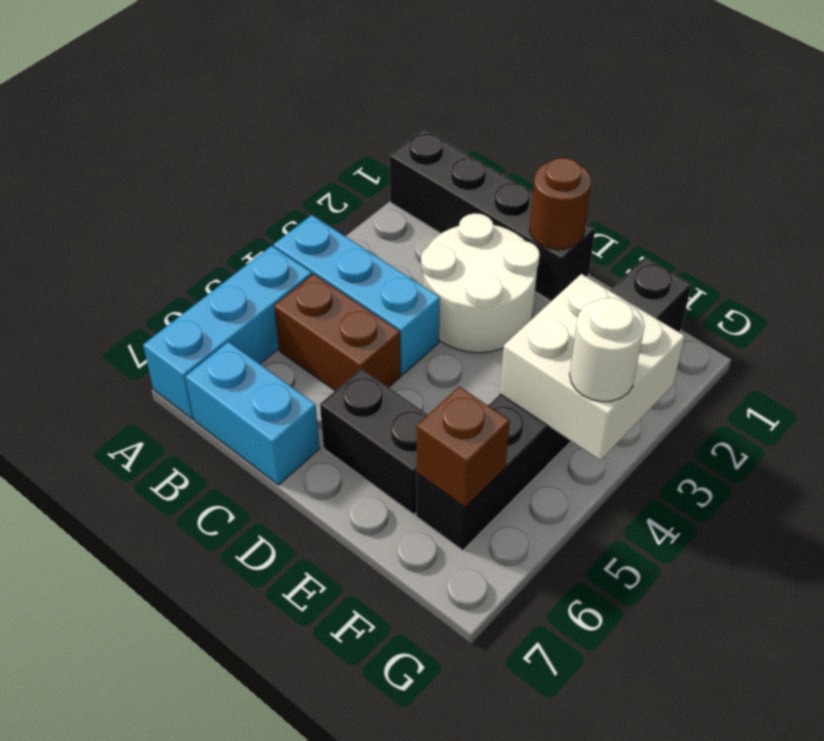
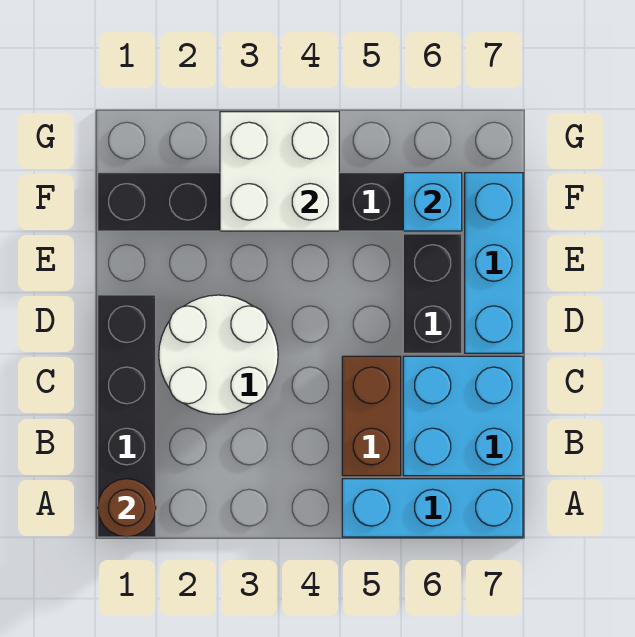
cyan 1x3 brick [274,215,440,375] -> cyan 1x3 brick moved to [465,173,523,353]
cyan 1x2 brick [186,342,320,485] -> cyan 2x2 brick [403,356,523,476]
brown 1x1 round brick [530,158,591,250] -> brown 1x1 round brick moved to [98,479,156,537]
brown 1x1 brick [416,387,510,507] -> cyan 1x1 brick [403,173,462,231]
white 1x1 round brick [570,298,645,402] -> none

